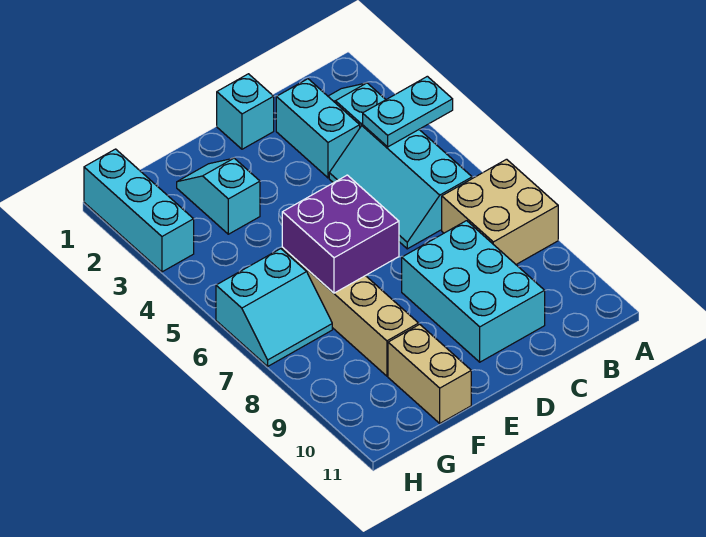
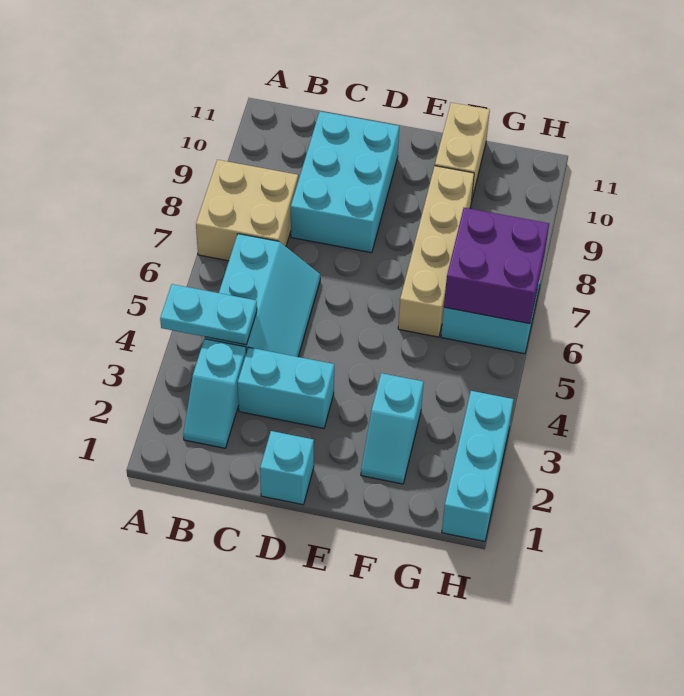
cyan 1x2 brick [276,79,360,178] -> cyan 1x2 brick turned to [238,347,334,428]
purple 2x2 brick [282,175,399,293] -> purple 2x2 brick moved to [444,208,549,324]

